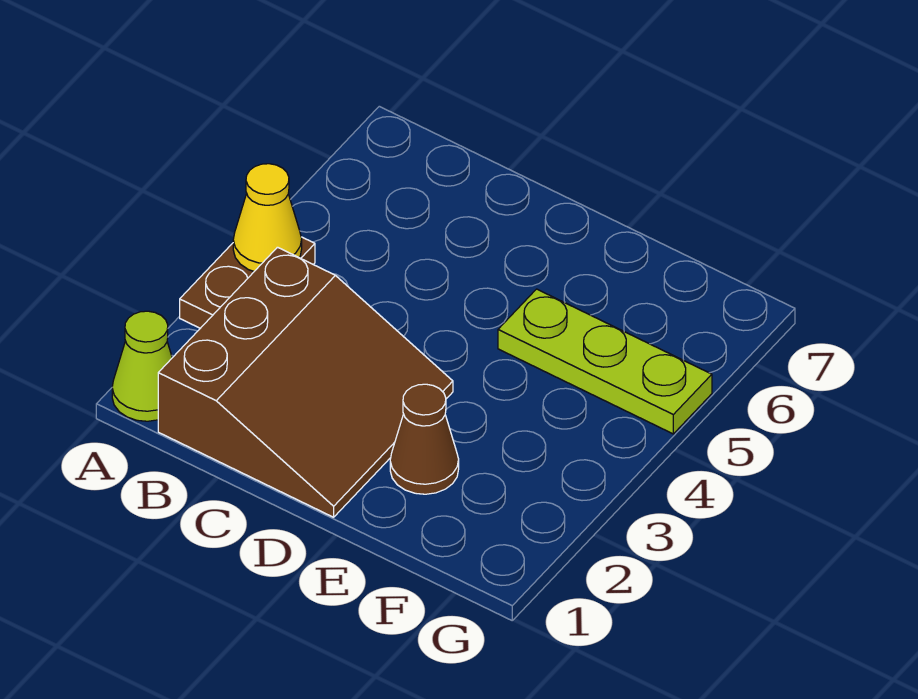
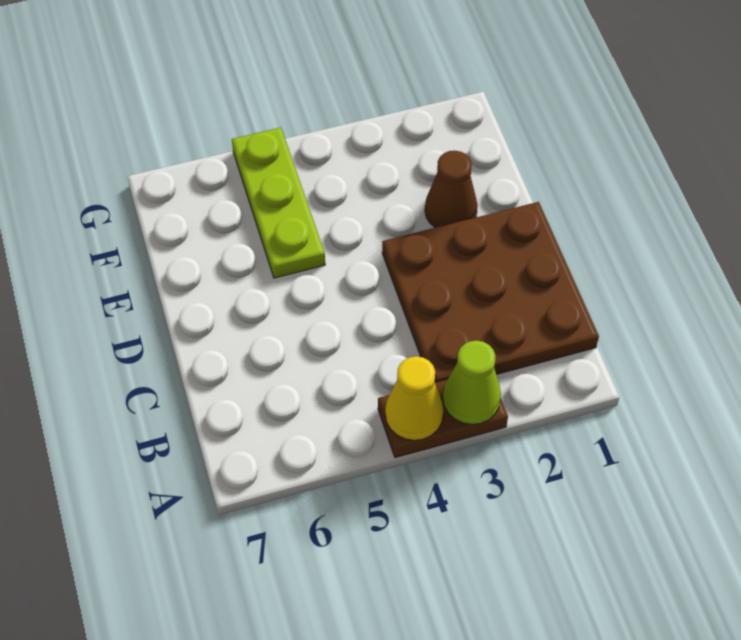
lime 1x1 cone [112,311,172,421] -> lime 1x1 cone moved to [443,341,501,424]
brown 3x3 slope [158,247,453,517] -> brown 3x3 plate [382,202,599,383]

